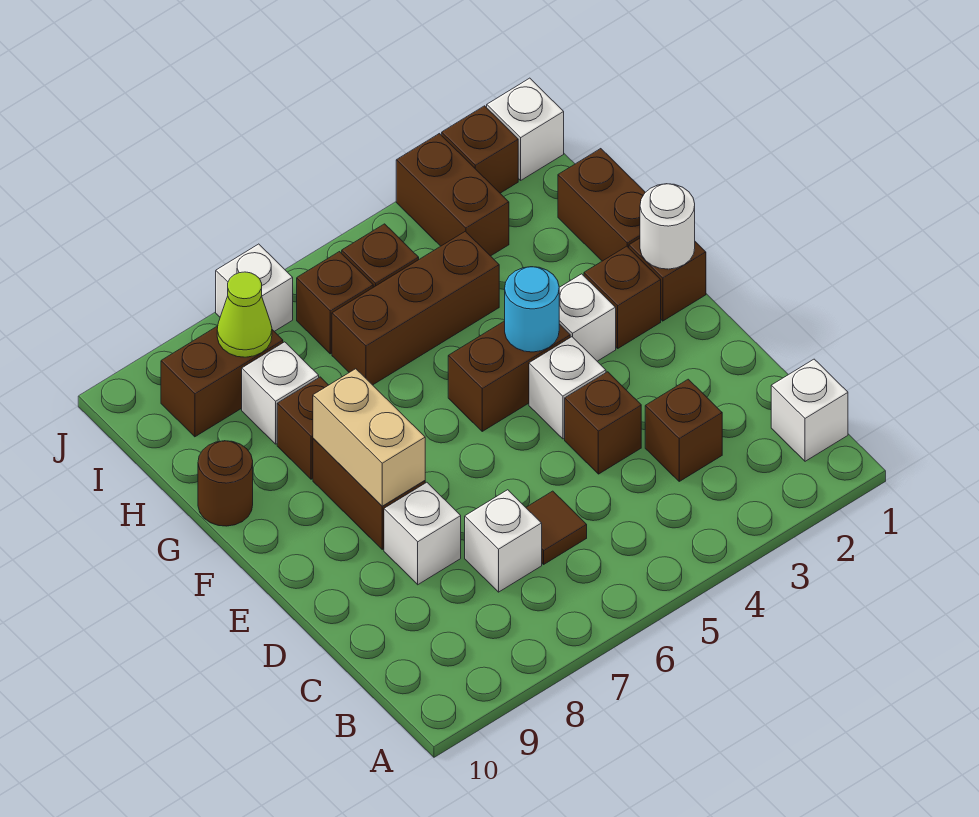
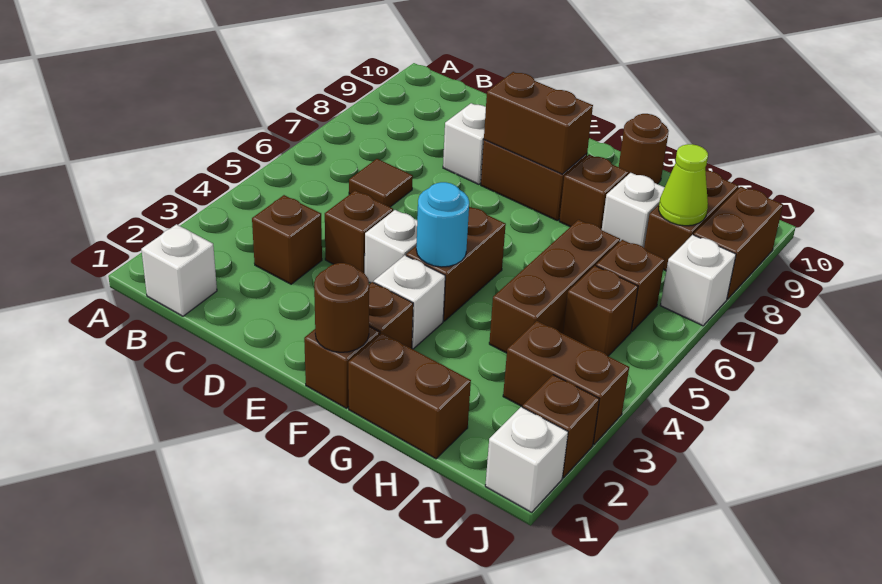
white 1x1 brick [465,490,542,592] -> none
tan 1x2 brick [313,369,425,506] -> brown 1x2 brick [484,72,593,174]
white 1x1 round brick [640,184,695,269] -> brown 1x1 round brick [314,263,369,352]
none -> brown 1x2 brick [694,187,783,299]

